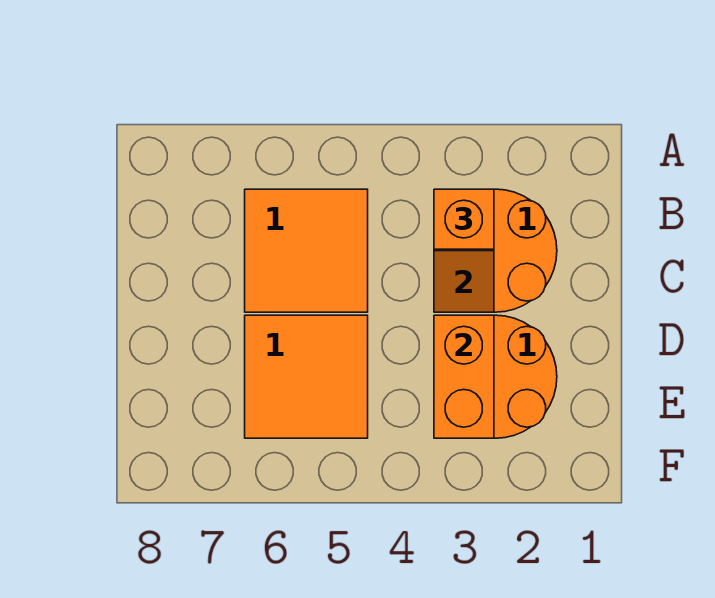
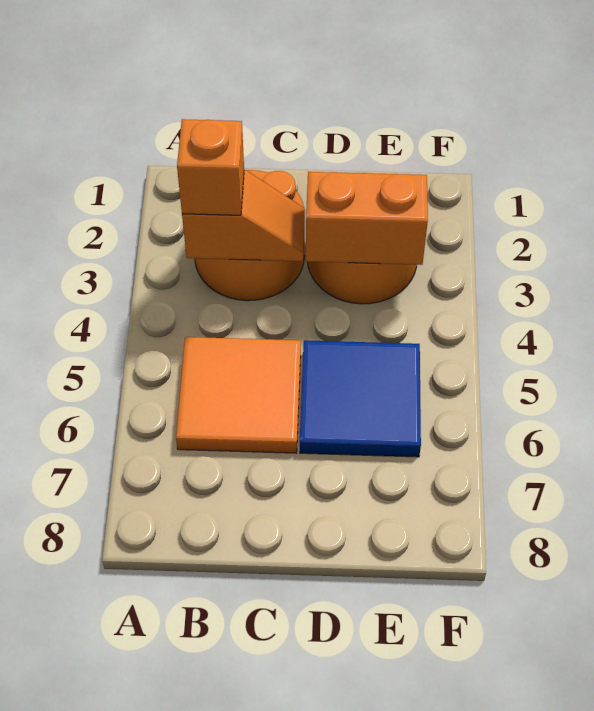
orange 2x2 tile [245,315,368,438] -> blue 2x2 tile [300,340,421,457]

